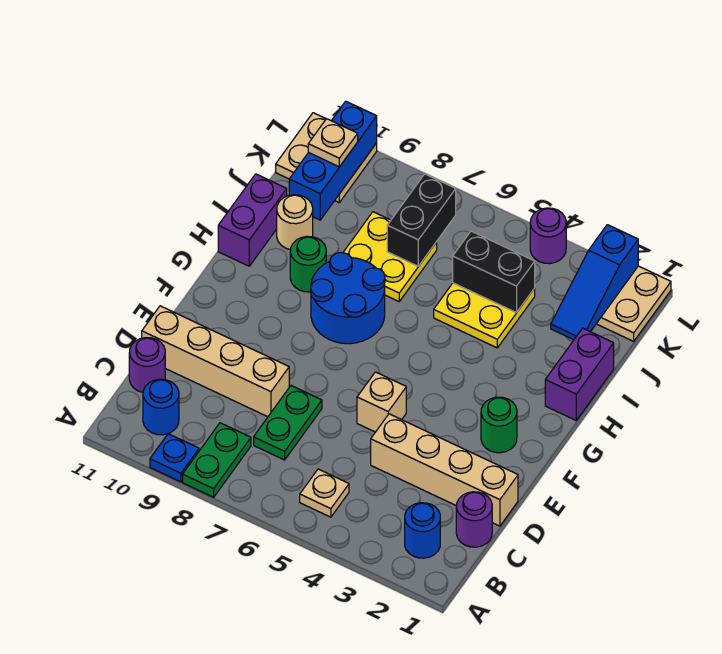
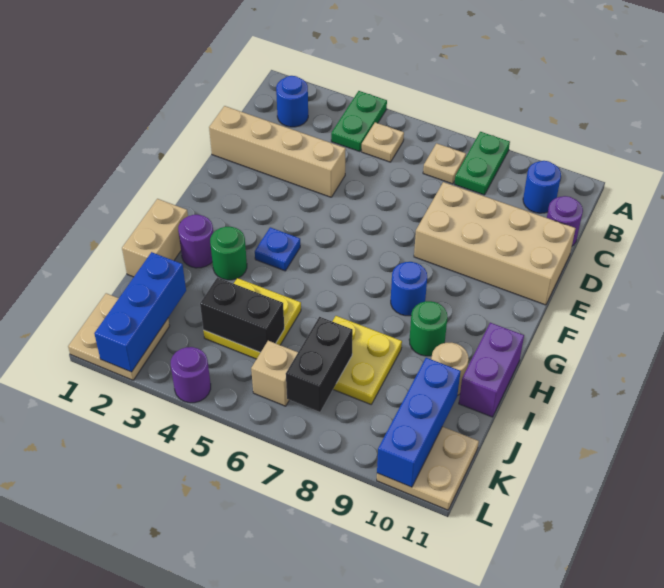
blue 1x1 plate [150,434,199,482] -> blue 1x1 plate moved to [255,227,300,271]
purple 1x1 round brick [456,492,492,547] -> purple 1x1 round brick moved to [178,215,213,268]
green 1x2 plate [254,386,322,460] -> green 1x2 plate moved to [331,91,387,152]
tan 1x4 brick [142,306,289,417] -> tan 2x4 brick [414,182,576,305]
tan 1x1 brick [357,372,406,432] -> tan 1x1 brick moved to [251,341,298,406]
green 1x1 round brick [481,397,517,453] -> green 1x1 round brick moved to [210,227,247,280]
blue 2x2 round brick [311,253,385,344] -> blue 1x1 round brick [391,262,427,316]
purple 1x2 brick [545,328,614,420] -> tan 1x2 brick [122,199,188,277]
blue 1x3 slope [551,225,638,340] -> blue 1x3 brick [94,252,186,372]
tan 1x1 plate [308,119,358,167] -> tan 1x1 plate moved to [423,143,466,184]

